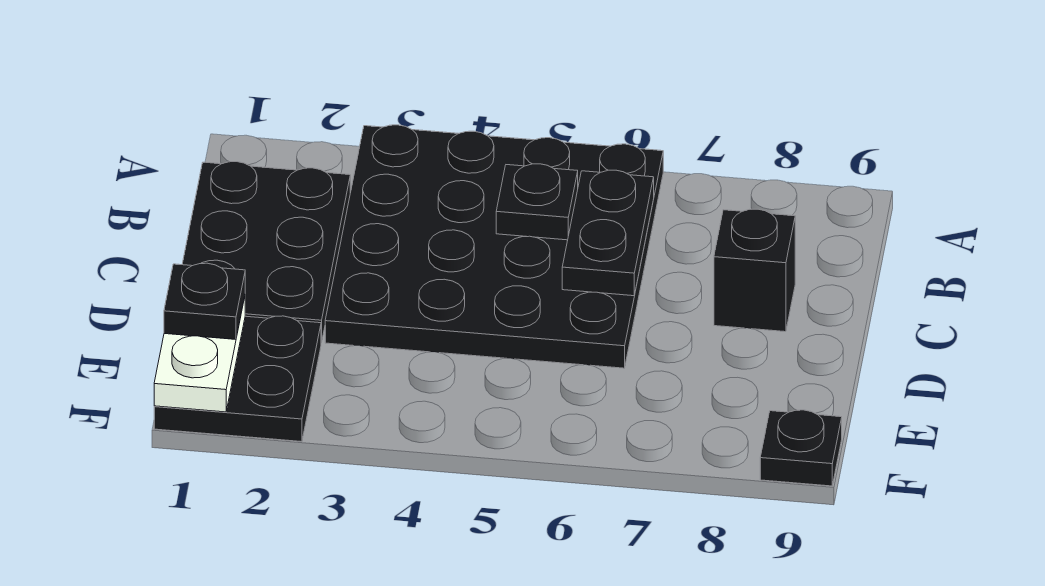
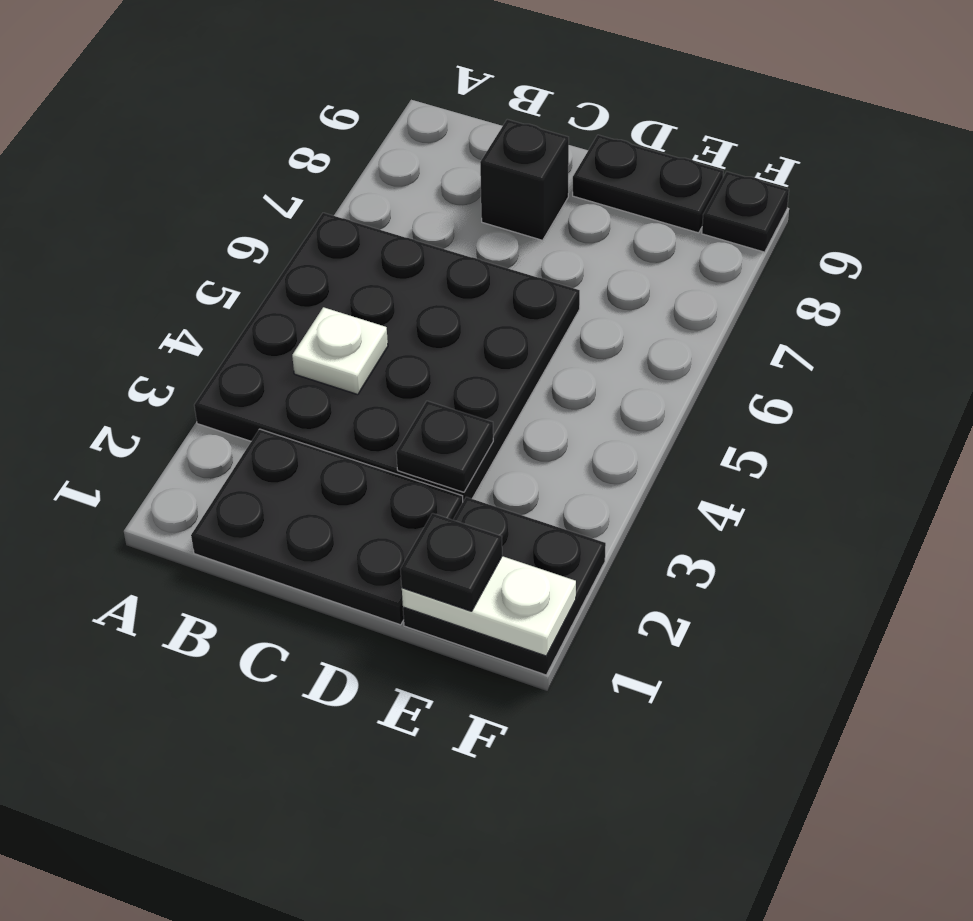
none -> white 1x1 plate [292,307,388,395]
black 1x1 plate [496,164,578,240] -> black 1x1 plate moved to [396,401,493,492]
black 1x2 plate [562,170,654,296] -> black 1x2 plate moved to [573,135,723,233]

